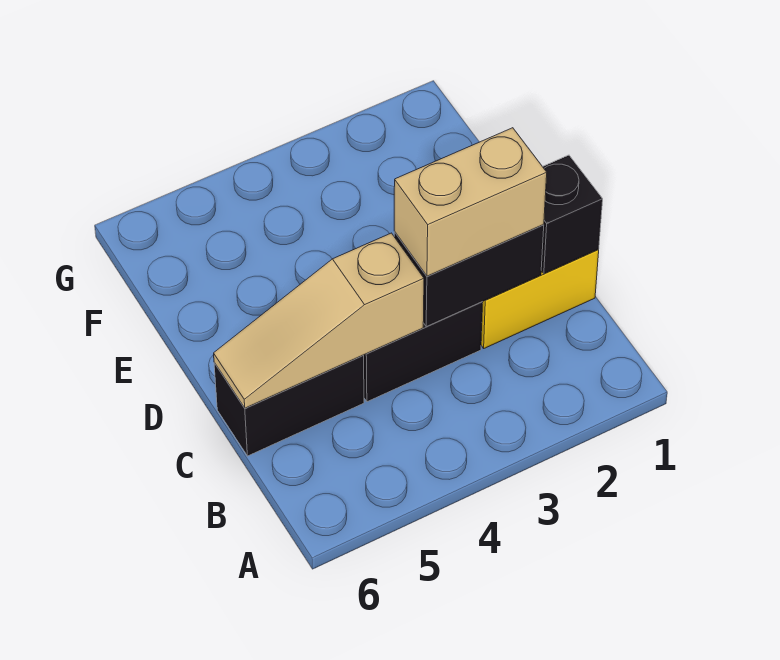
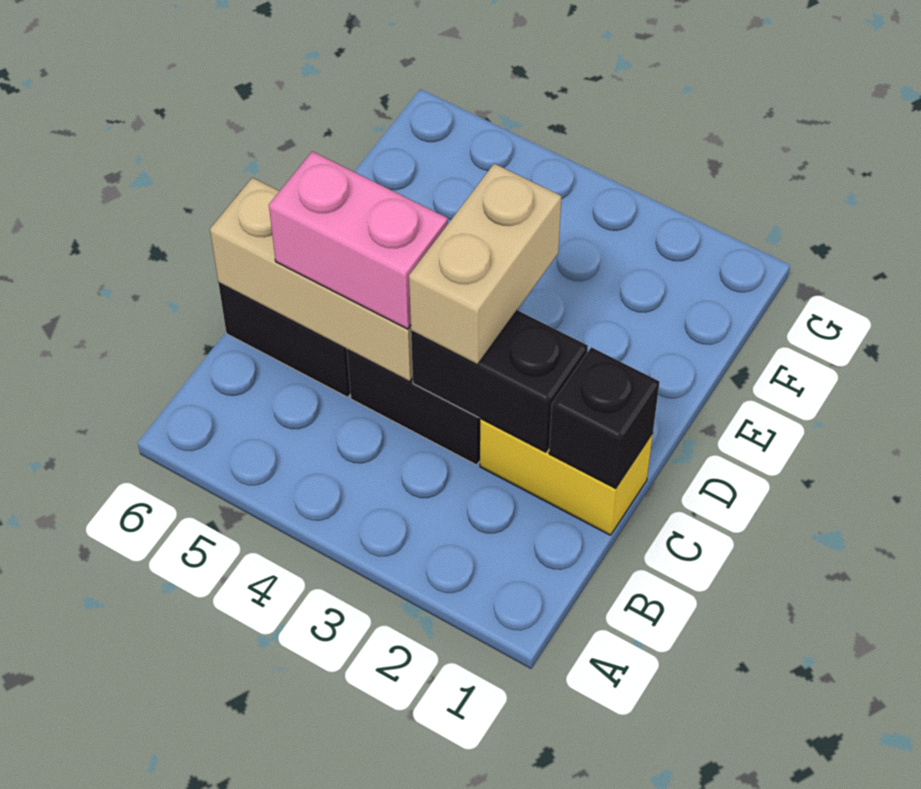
tan 1x2 brick [394,128,547,276] -> tan 1x2 brick turned to [409,164,562,365]
tan 1x3 slope [214,233,424,408] -> tan 1x3 brick [210,178,413,382]
none -> pink 1x2 brick [269,151,448,329]

